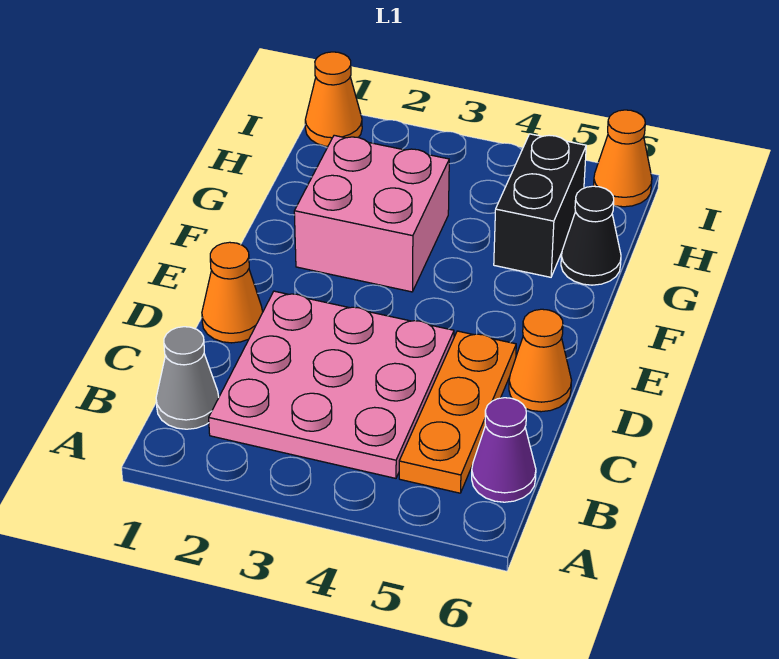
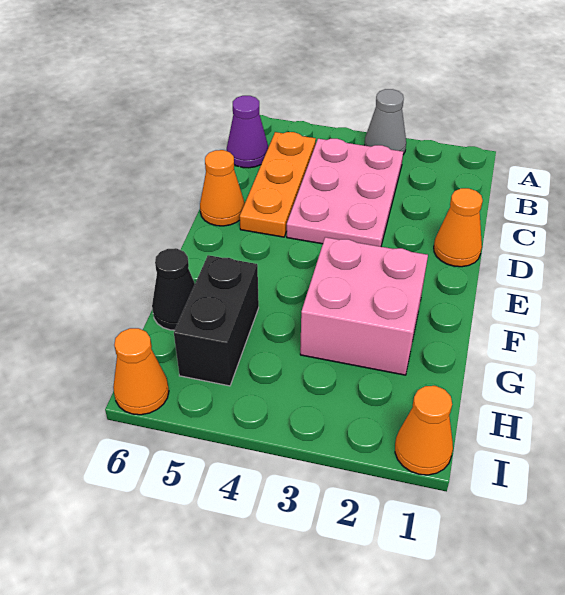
grey 1x1 cone [156,327,219,429] -> grey 1x1 cone moved to [364,89,406,155]
pink 3x3 plate [209,291,454,478] -> pink 2x3 plate [287,139,403,247]

